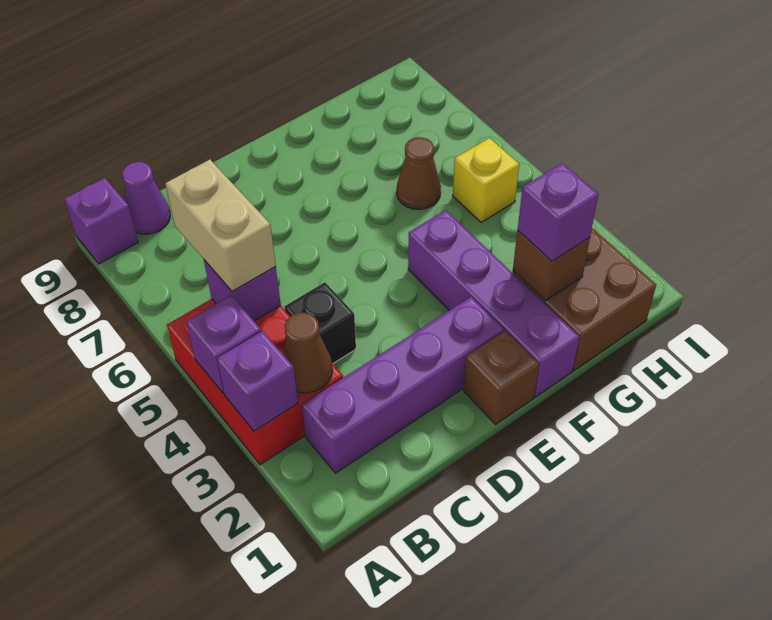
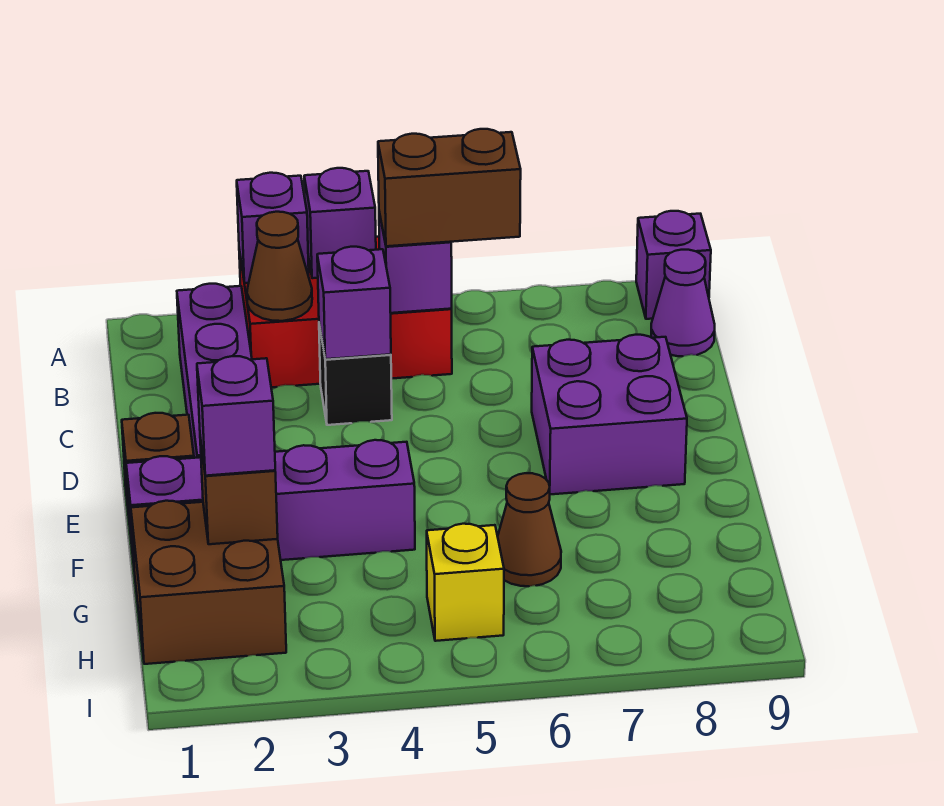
tan 1x2 brick [165,160,276,291] -> brown 1x2 brick [378,129,521,246]
none -> purple 1x1 brick [317,247,391,359]
none -> purple 2x2 brick [532,335,687,494]

